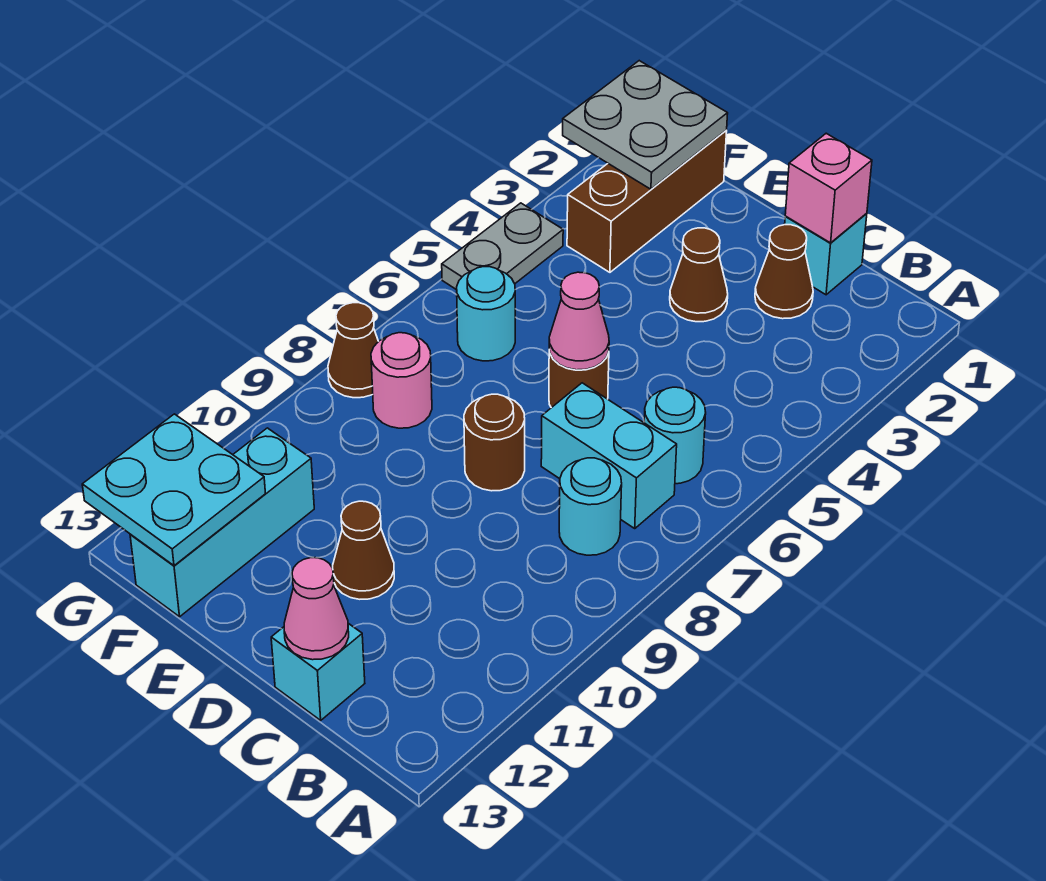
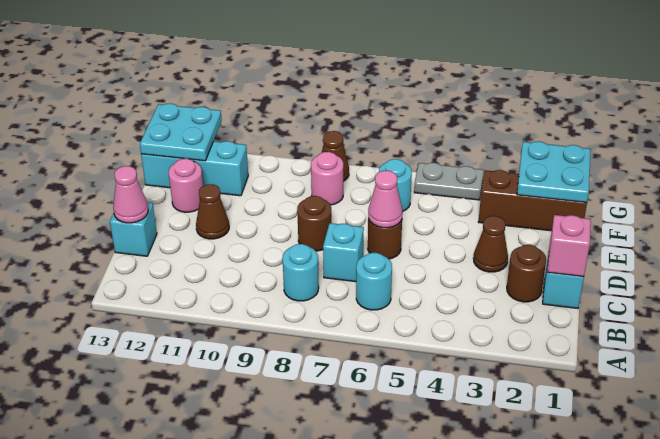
cyan 1x2 brick [541,383,677,528] -> cyan 1x1 brick [323,223,364,282]
brown 1x1 cone [755,225,813,319] -> brown 1x1 round brick [507,245,546,302]
none -> pink 1x1 round brick [169,159,203,212]
grey 2x2 plate [563,61,728,189] -> cyan 2x2 plate [517,141,591,203]

